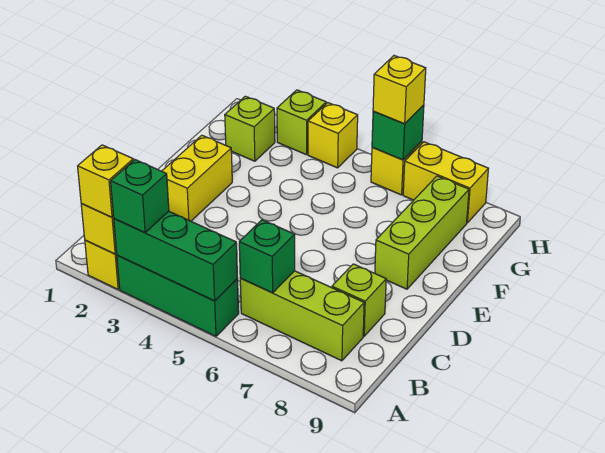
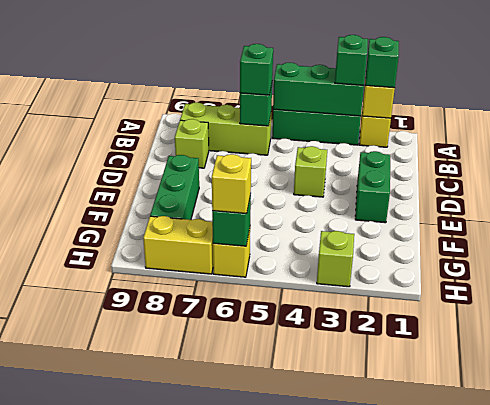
yellow 1x1 brick [78,145,133,217] -> green 1x1 brick [365,37,399,88]
none -> green 1x1 brick [240,44,273,95]
yellow 1x2 brick [162,135,232,221] -> green 1x2 brick [355,151,390,223]
lime 1x3 brick [375,176,469,289] -> green 1x3 brick [150,155,199,220]
lime 1x1 brick [225,96,275,161] -> lime 1x1 brick moved to [294,146,327,197]
yellow 1x1 brick [308,103,358,168] -> none

